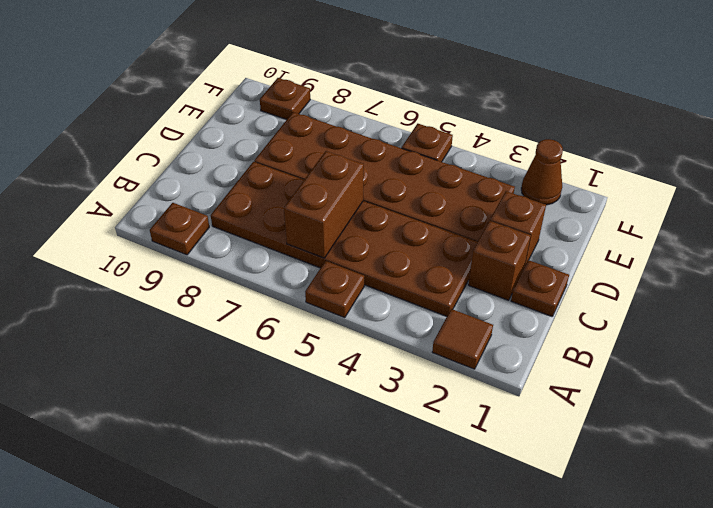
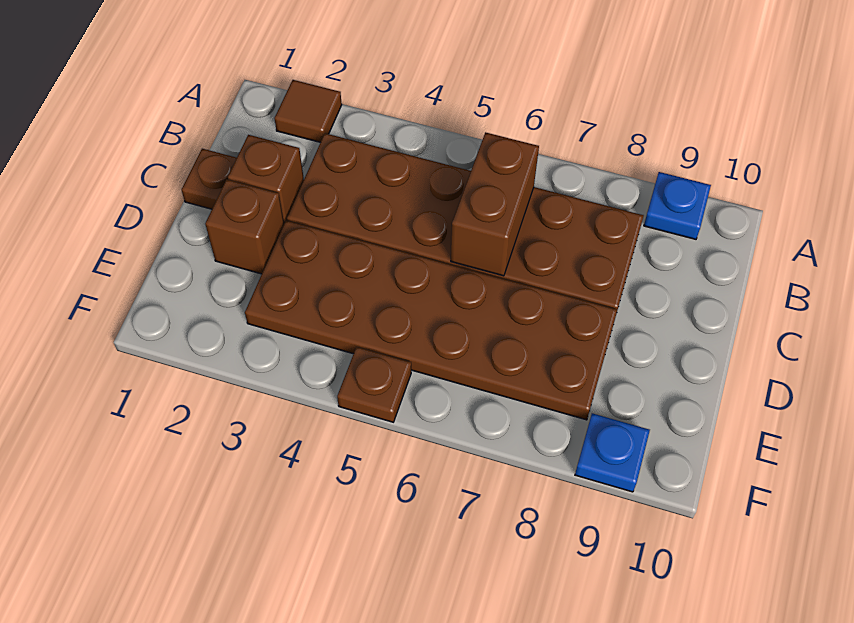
brown 1x1 plate [305,261,364,318] -> none
brown 1x1 plate [150,203,209,255] -> blue 1x1 plate [644,172,711,239]
brown 1x1 cone [521,139,563,205] -> none
brown 1x1 plate [260,78,310,119] -> blue 1x1 plate [575,413,650,492]

